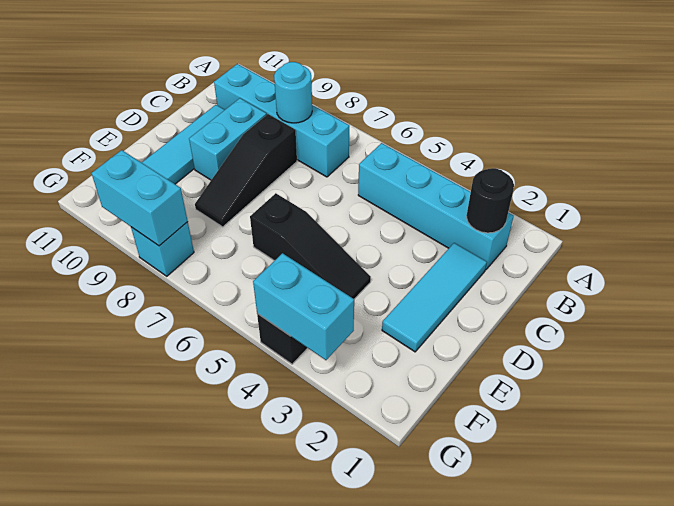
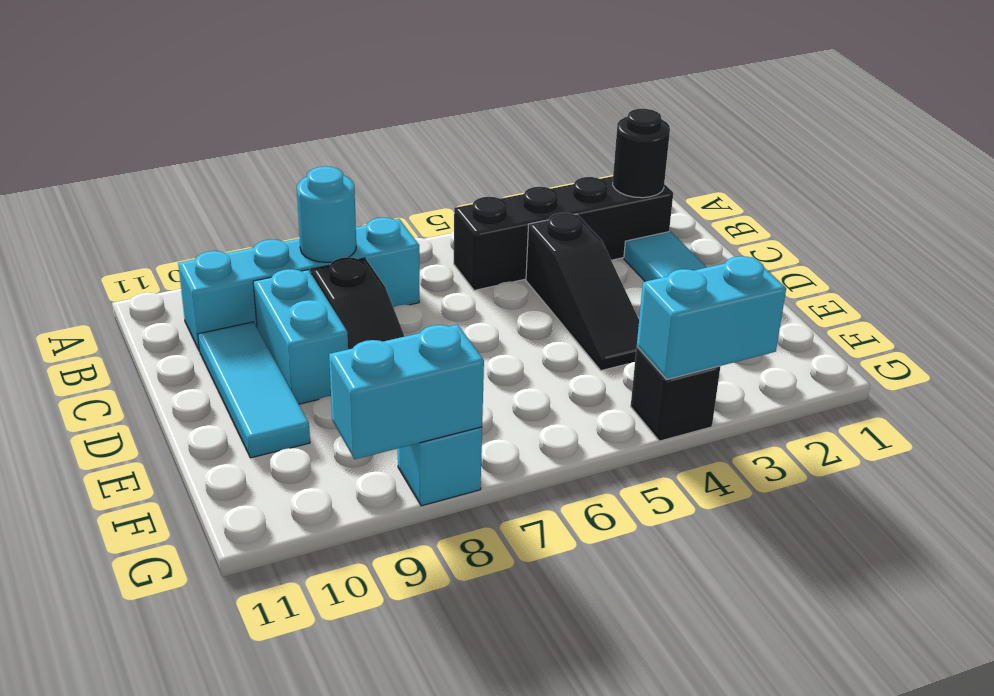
cyan 1x4 brick [358,143,514,270] -> black 1x4 brick [454,176,673,291]
black 1x3 slope [250,193,371,299] -> black 1x3 slope turned to [526,213,639,371]

